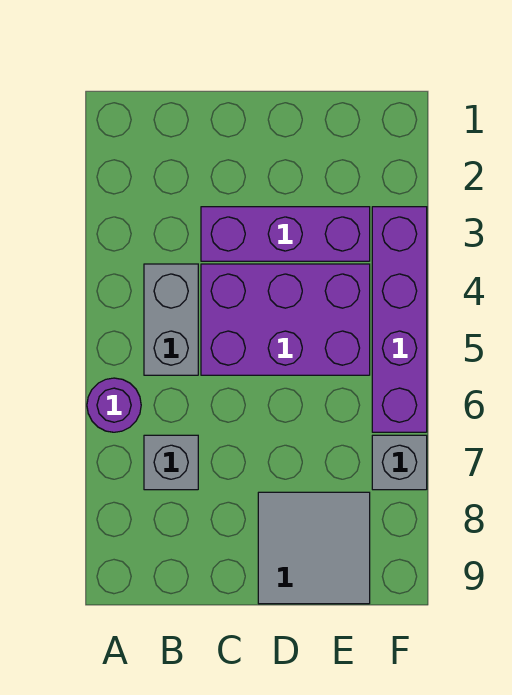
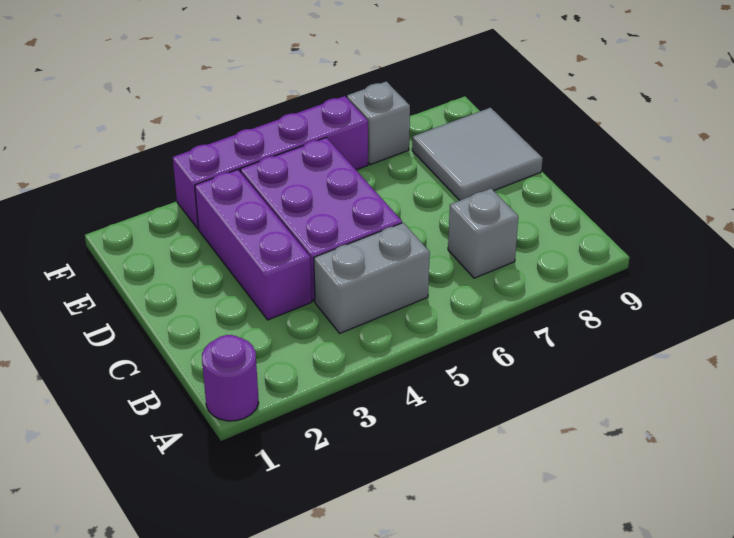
purple 1x1 round brick [87,378,141,432] -> purple 1x1 round brick moved to [202,335,258,421]

